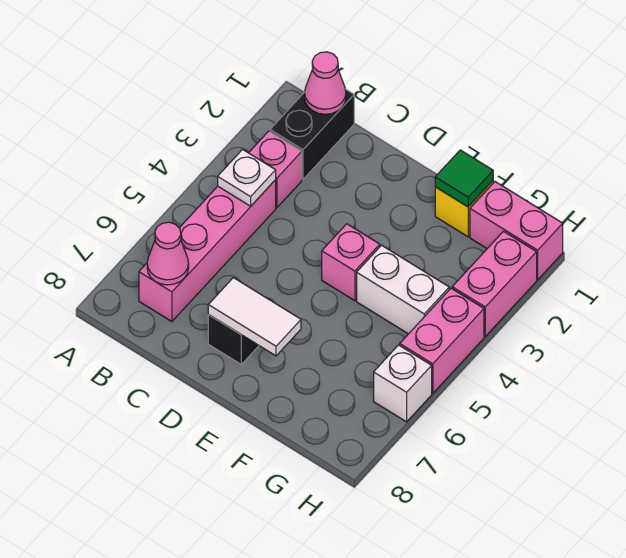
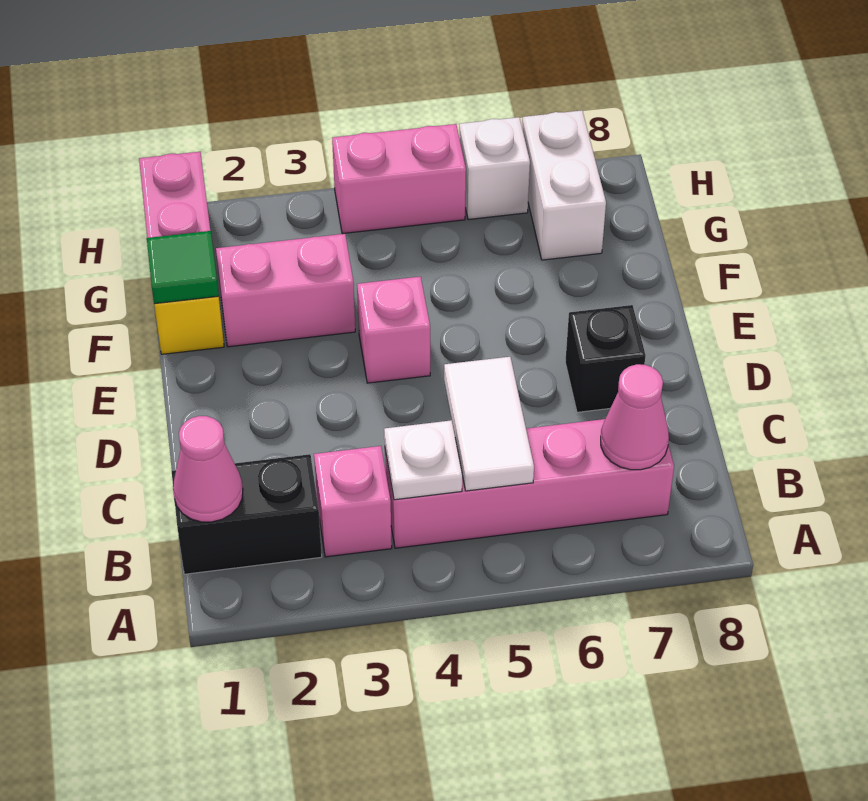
white 1x2 tile [208,278,301,356] -> white 1x2 tile moved to [444,357,534,491]
white 1x2 brick [357,245,449,334] -> white 1x2 brick moved to [522,110,606,260]
pink 1x2 brick [452,231,537,336] -> pink 1x2 brick moved to [216,234,355,347]

